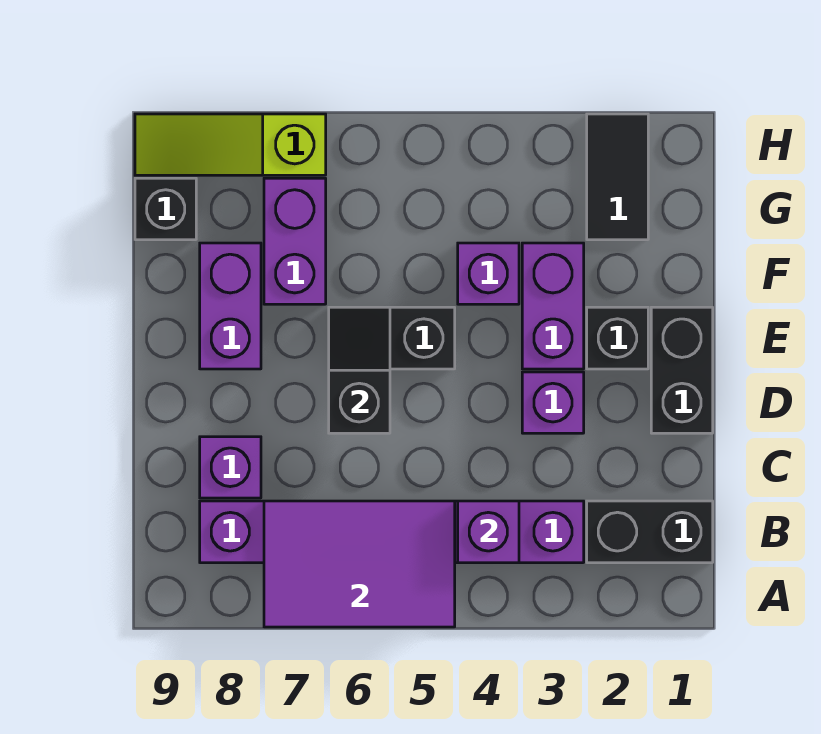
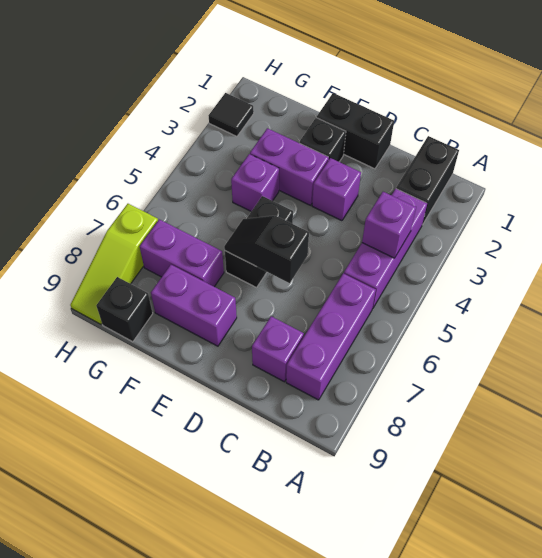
purple 2x3 tile [264,501,455,627] -> none
black 1x2 tile [587,114,648,240] -> black 1x1 tile [209,93,254,136]

